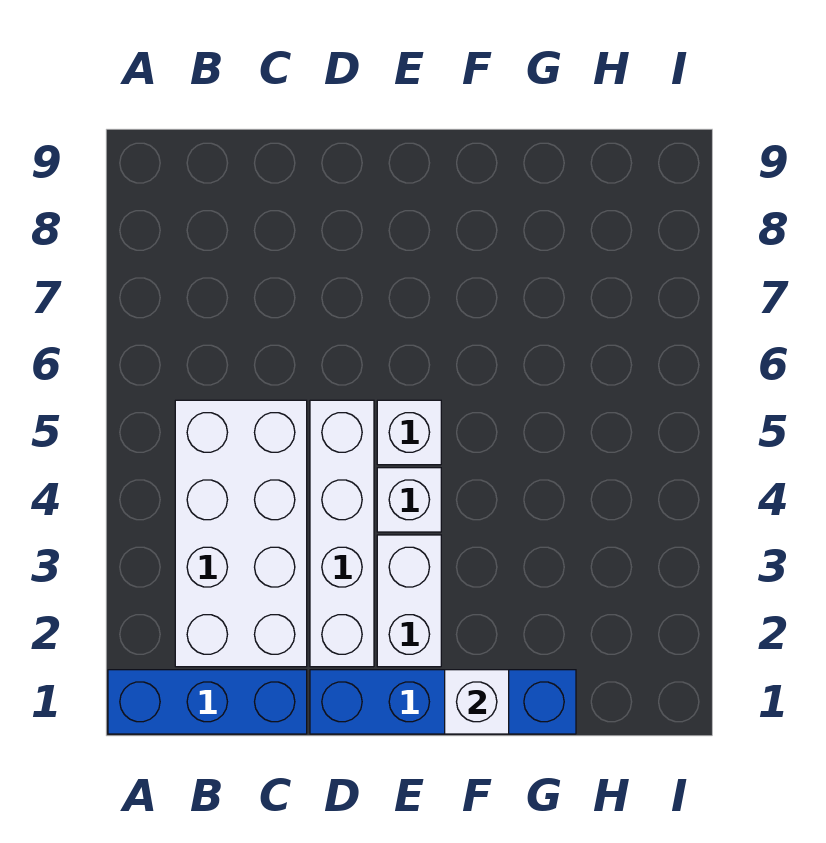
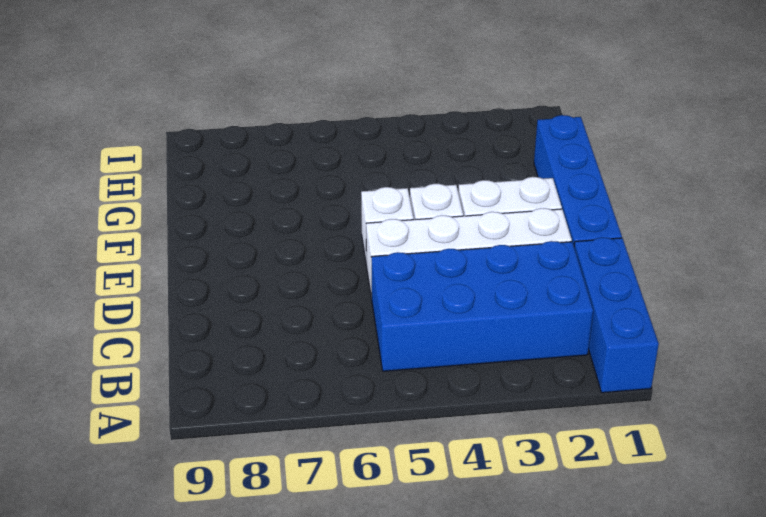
white 2x4 brick [175,400,307,667] -> blue 2x4 brick [371,241,593,371]
white 1x1 brick [445,670,509,734] -> none

